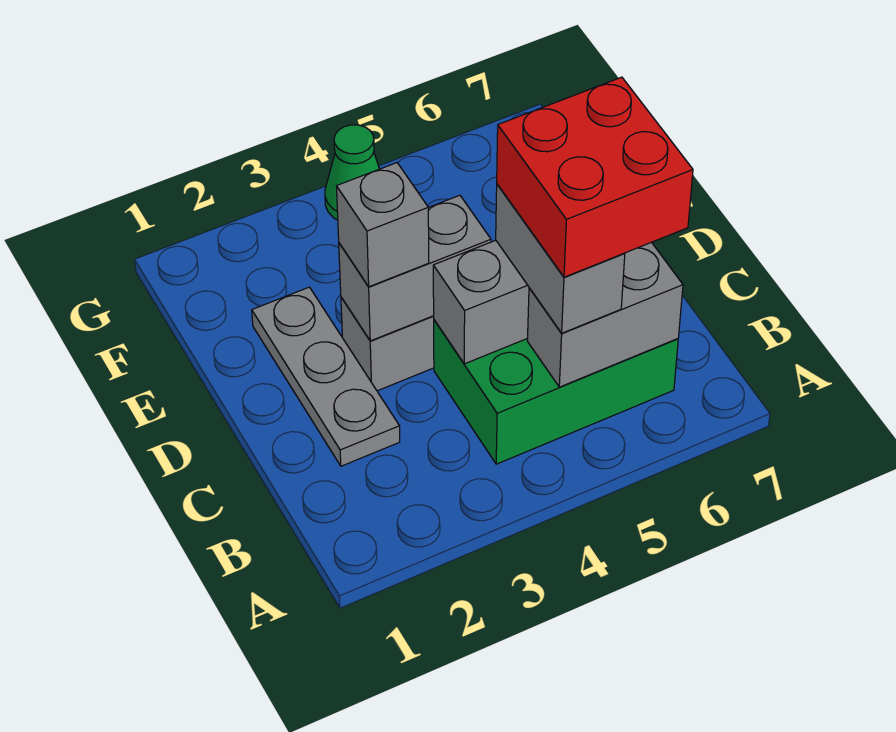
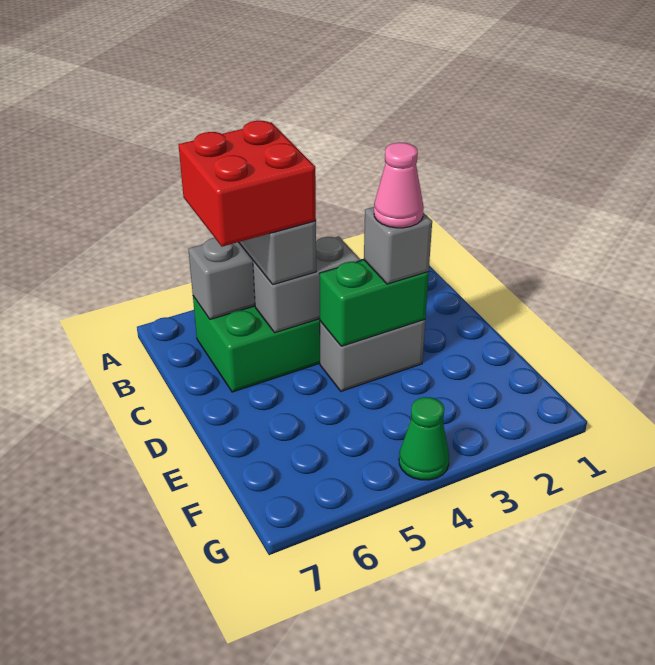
grey 1x3 plate [252,287,400,466] -> none
grey 1x2 brick [339,195,491,341] -> green 1x2 brick [319,260,429,346]
none -> pink 1x1 cone [374,143,424,228]

